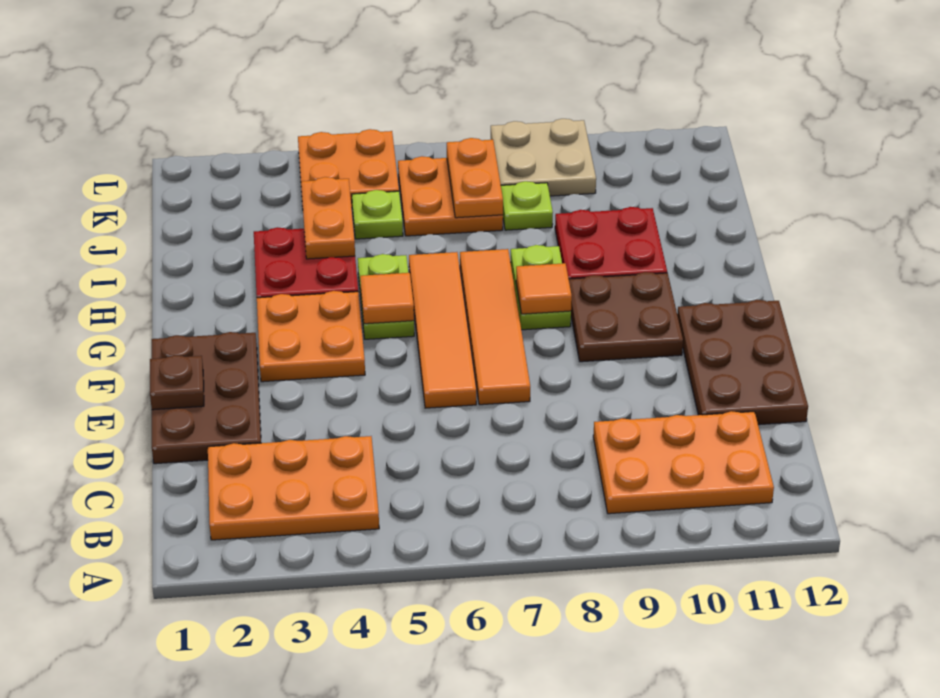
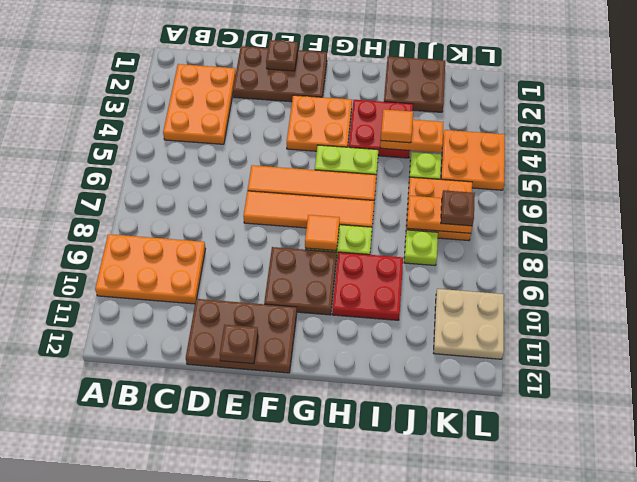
orange 2x3 plate [593,411,774,514] -> orange 2x3 plate turned to [95,234,205,304]
none -> brown 1x1 plate [220,325,258,364]
orange 1x1 tile [360,273,414,324] -> orange 1x1 tile moved to [381,109,413,143]
none -> brown 2x2 plate [384,57,445,112]
none -> brown 1x1 plate [441,190,475,226]
tan 2x2 plate [491,119,596,196] -> tan 2x2 plate moved to [434,289,504,359]

